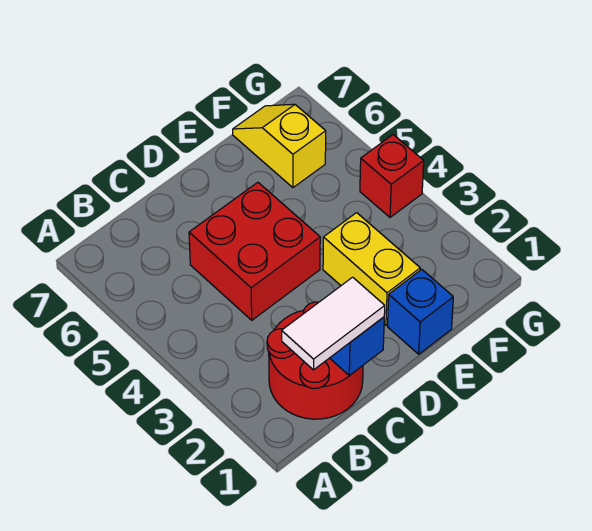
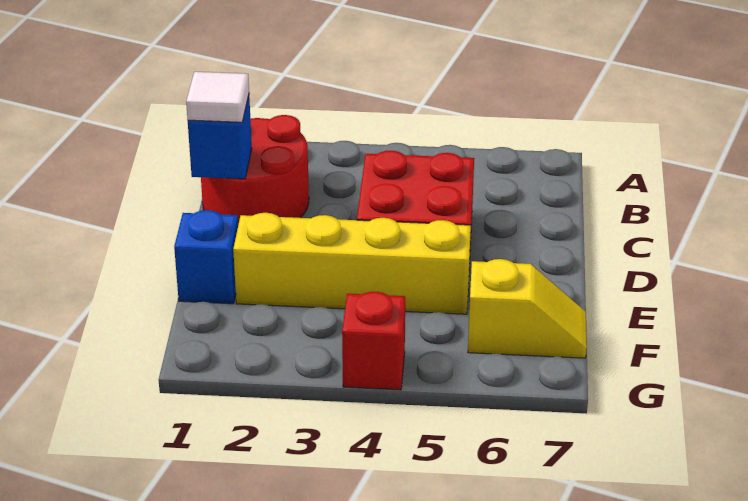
white 1x2 tile [282,277,385,370] -> white 1x1 tile [186,72,249,122]
yellow 1x2 brick [323,213,420,325] -> yellow 1x4 brick [233,213,471,314]

